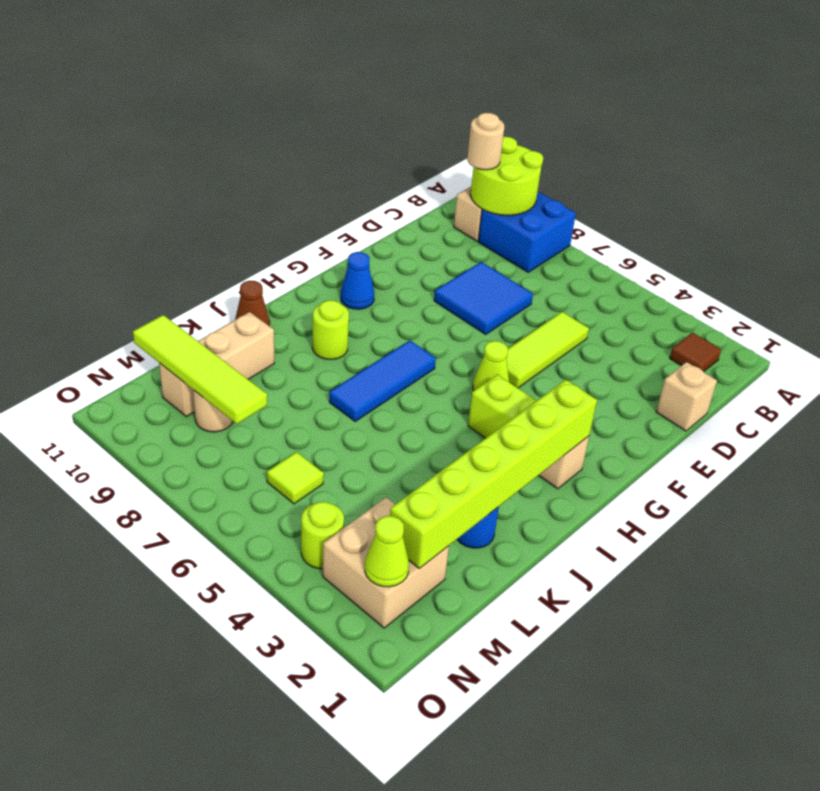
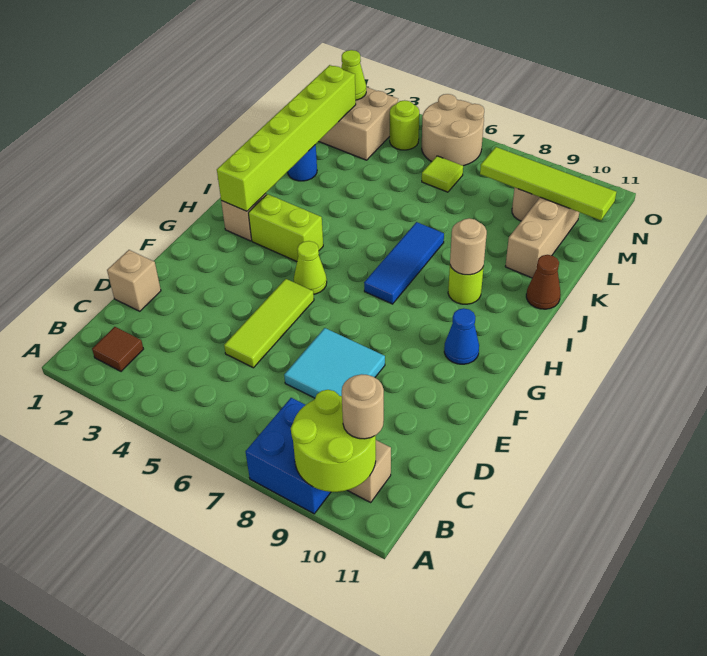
blue 2x2 tile [434,262,533,334] -> cyan 2x2 tile [284,328,385,398]
none -> tan 1x1 round brick [450,218,487,275]
none -> tan 2x2 round brick [422,94,484,166]

